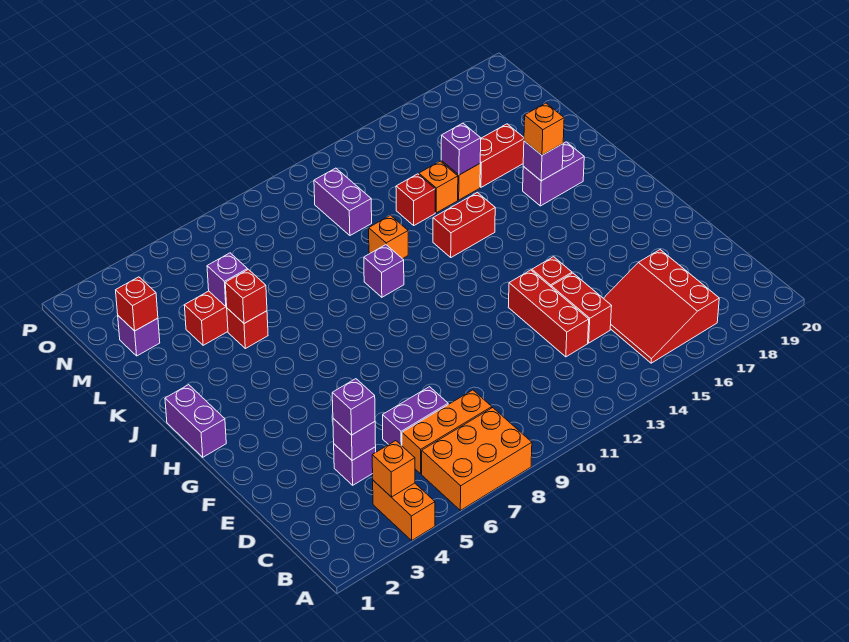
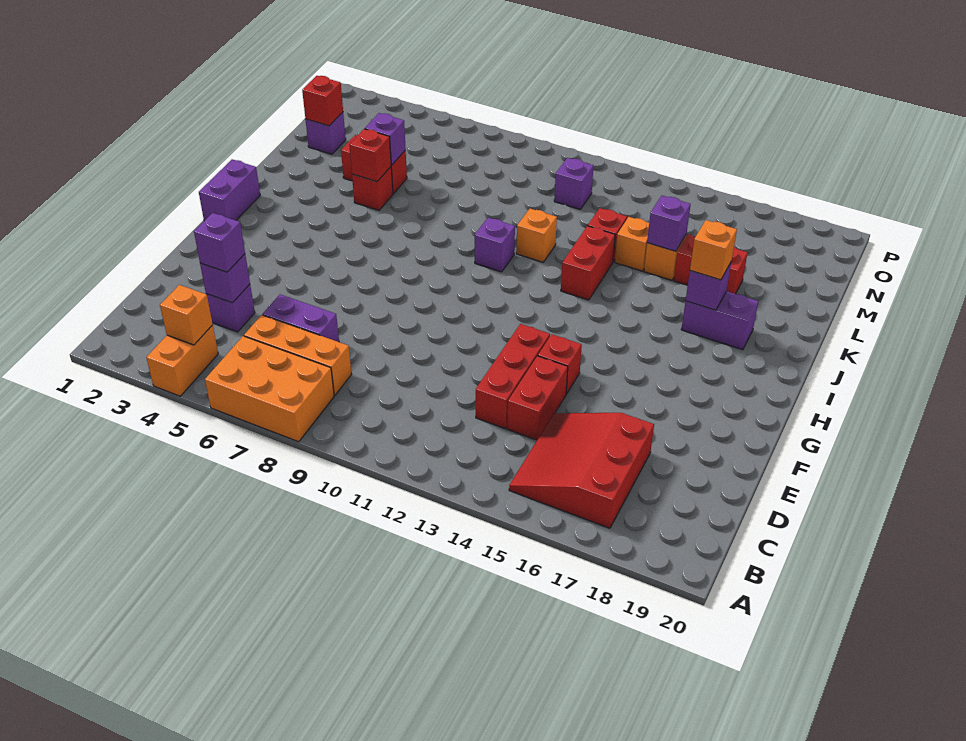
red 1x2 brick [433,192,495,257] -> red 1x2 brick turned to [561,226,615,300]
purple 1x2 brick [314,168,372,235] -> purple 1x1 brick [554,158,594,209]

